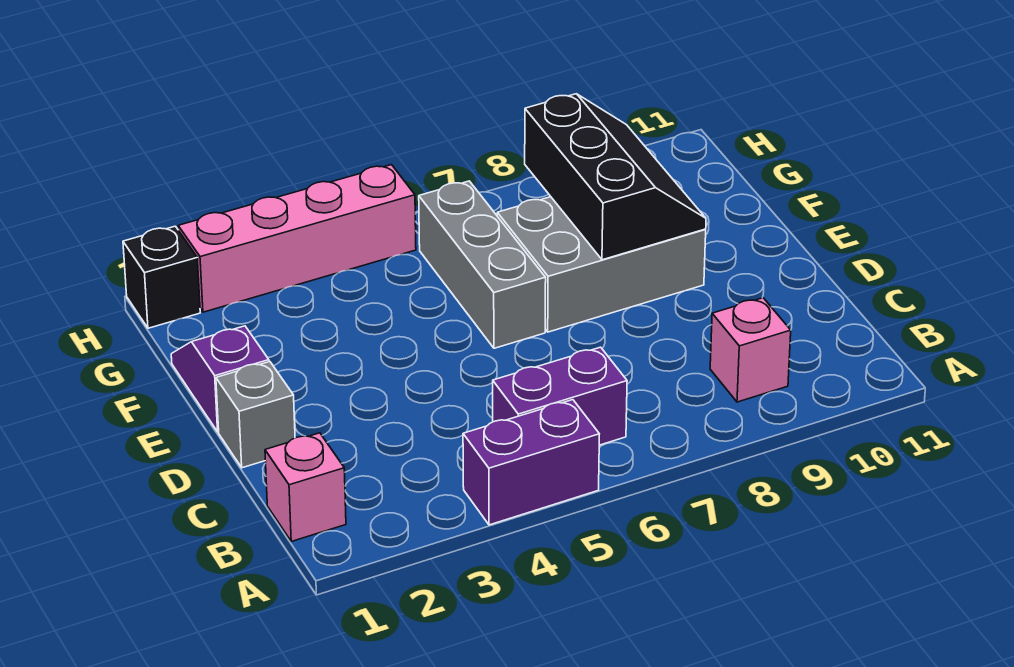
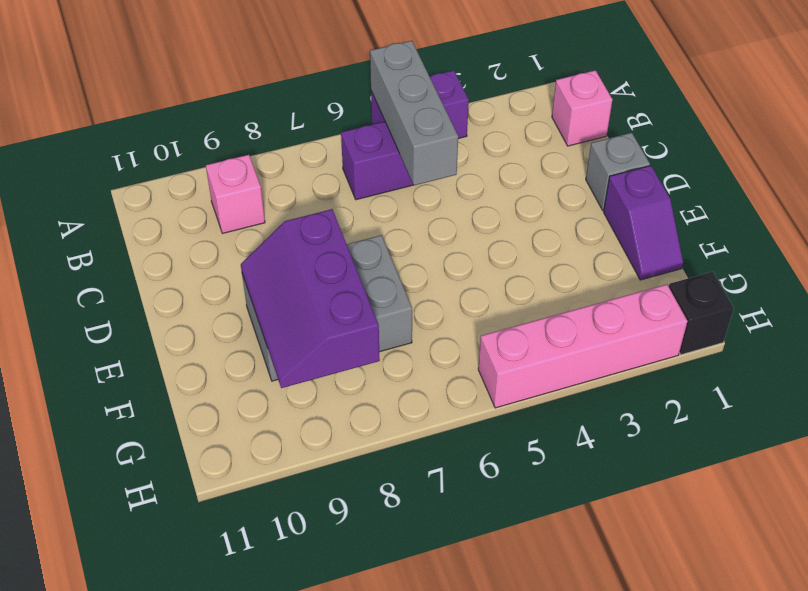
grey 1x3 brick [419,181,546,348] -> grey 1x3 brick moved to [370,41,458,185]
black 2x3 slope [525,94,706,260] -> purple 2x3 slope [241,209,380,388]

